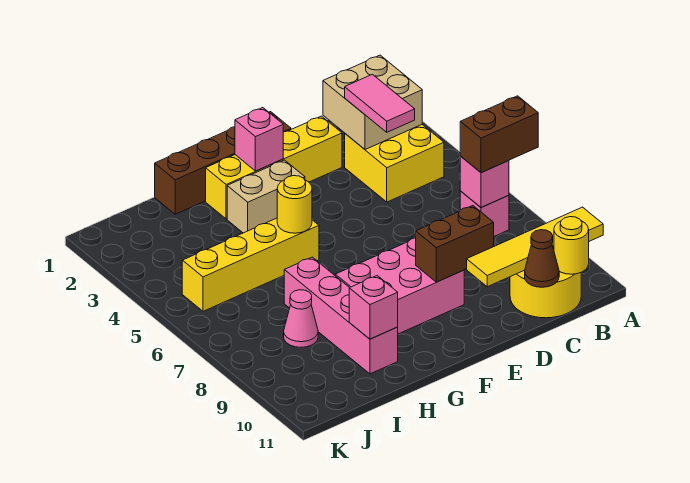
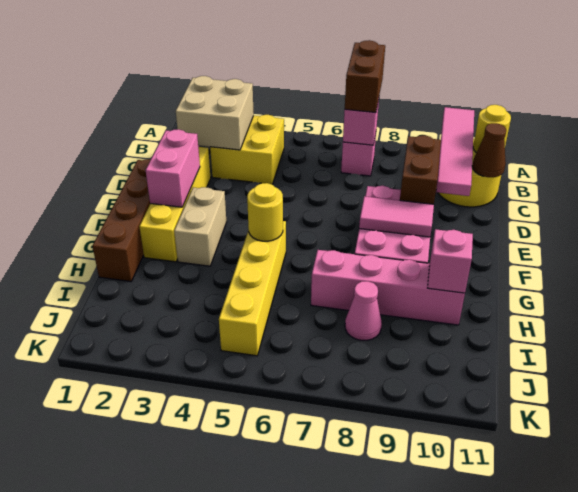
yellow 1x4 tile [467,207,603,287] -> pink 1x4 tile [436,107,474,196]
pink 1x2 tile [345,74,415,132] -> pink 1x2 tile moved to [359,196,434,237]
pink 1x1 brick [235,108,283,171] -> pink 1x2 brick [146,129,200,207]

